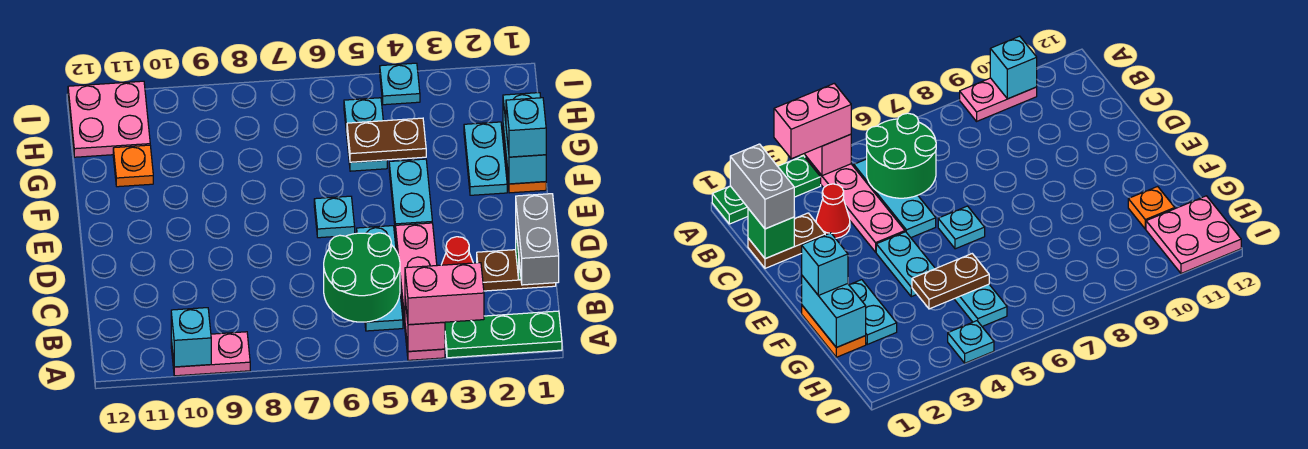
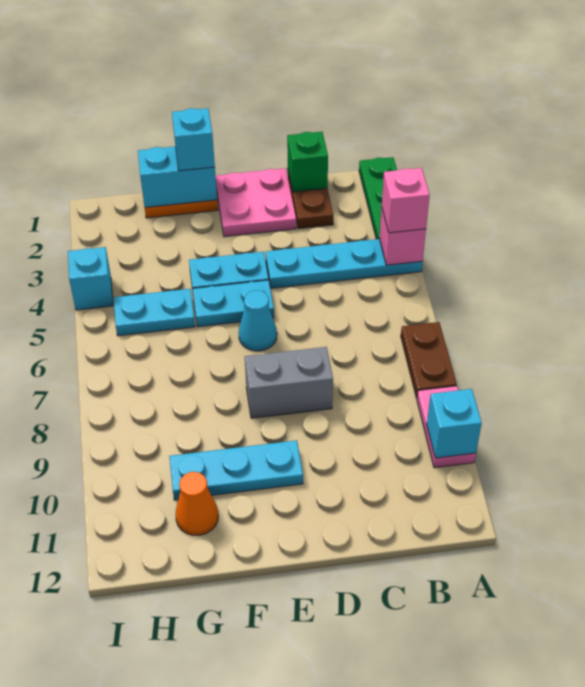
pink 1x2 brick [405,263,484,325] -> pink 1x1 brick [382,168,430,233]
pink 1x4 plate [396,223,445,360] -> cyan 1x4 plate [266,239,422,288]
grey 1x2 brick [516,194,559,285] -> grey 1x2 brick moved to [245,347,333,418]
cyan 1x3 plate [357,226,403,331] -> cyan 1x3 plate moved to [169,440,303,500]
green 2x2 round brick [324,233,400,322] -> none
red 1x1 cone [441,237,473,265] -> none
cyan 1x1 plate [314,196,355,238] -> cyan 1x1 cone [239,290,277,351]
cyan 1x2 plate [464,122,507,195] -> cyan 1x2 plate moved to [193,280,274,327]
brown 1x2 plate [347,118,426,162] -> brown 1x2 plate moved to [401,322,457,398]
orange 1x1 plate [113,145,153,187] -> orange 1x1 cone [176,472,218,535]
pink 2x2 plate [68,81,150,157] -> pink 2x2 plate moved to [216,168,296,237]
cyan 1x1 plate [380,63,420,105] -> cyan 1x1 brick [68,247,113,310]

